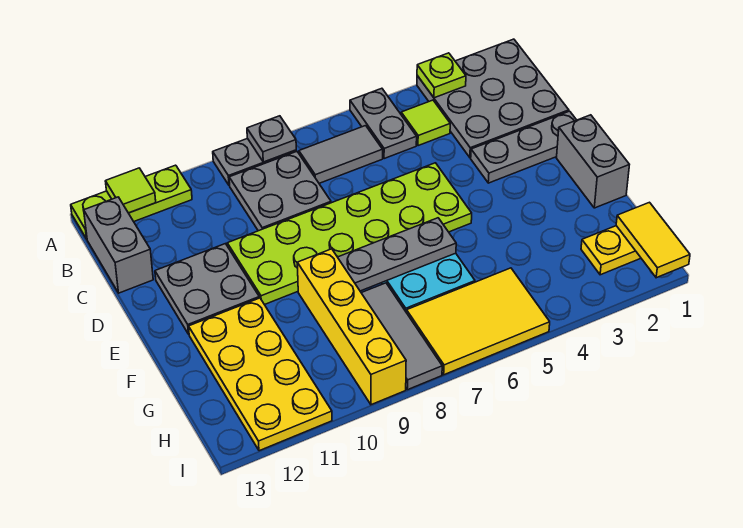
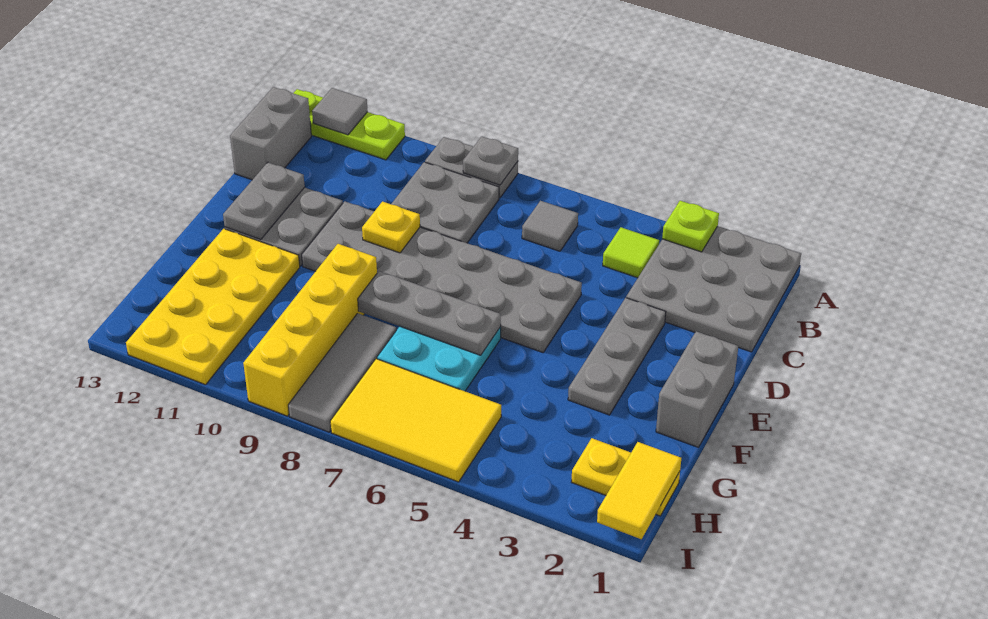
grey 1x2 plate [350,88,417,159] -> grey 1x2 plate moved to [223,163,305,240]
lime 1x1 tile [105,168,156,213] -> grey 1x1 tile [312,88,368,135]
grey 1x2 tile [299,126,383,183] -> grey 1x1 tile [522,201,578,251]
grey 1x3 plate [471,111,576,183] -> grey 1x3 plate turned to [568,298,666,415]
lime 2x6 plate [227,163,472,305] -> grey 2x6 plate [302,201,582,353]
none -> yellow 1x1 plate [362,202,420,253]

